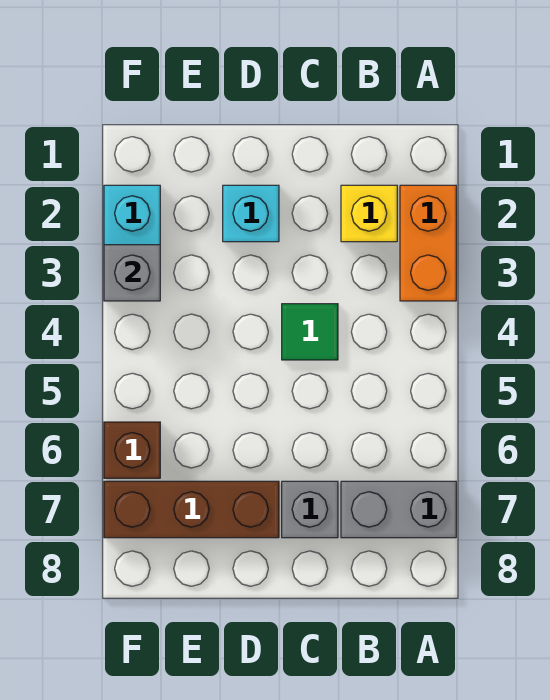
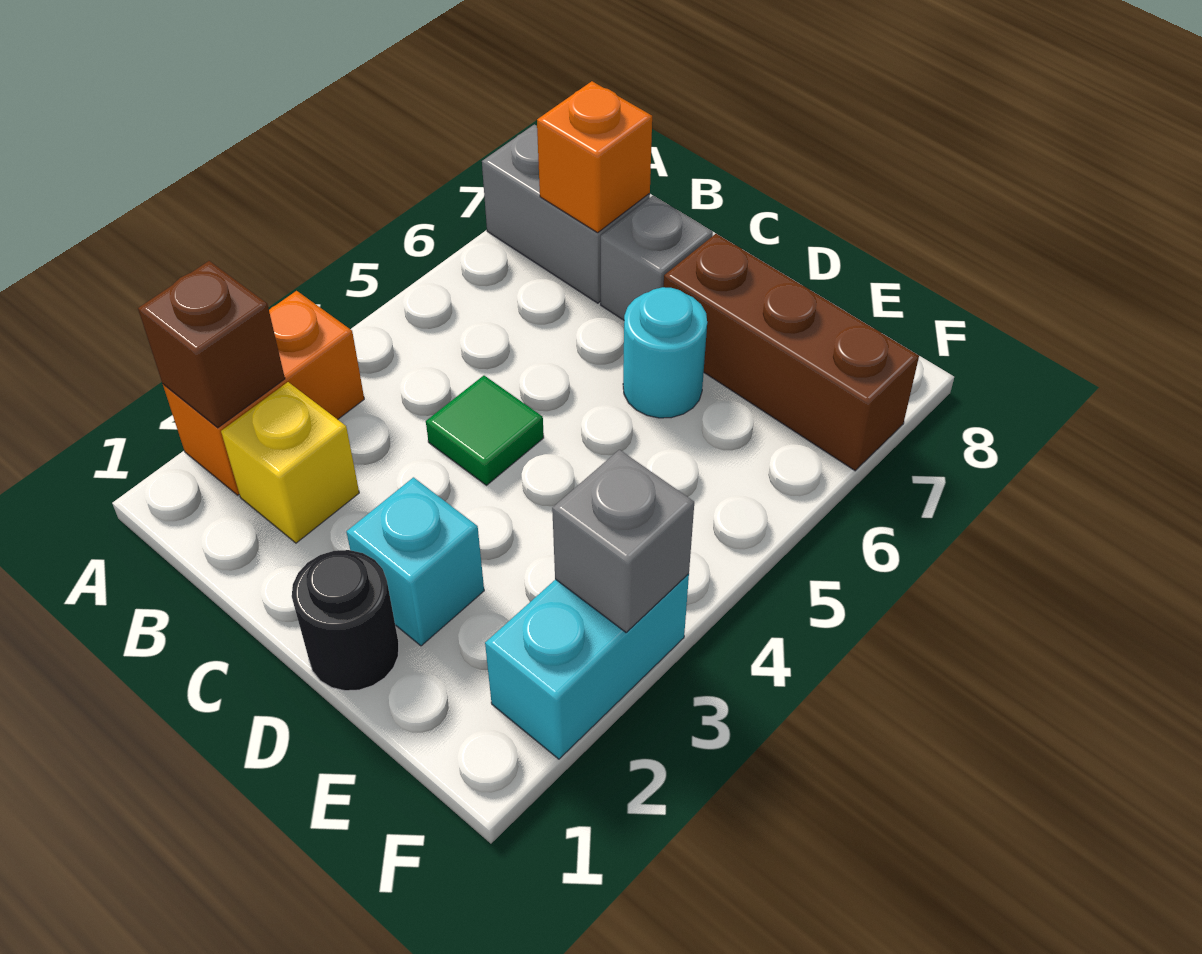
none -> orange 1x1 brick [537,81,652,233]
none -> black 1x1 round brick [292,550,399,691]
none -> cyan 1x1 round brick [623,287,707,418]
brown 1x1 brick [104,422,160,478] -> brown 1x1 brick moved to [138,261,285,428]

